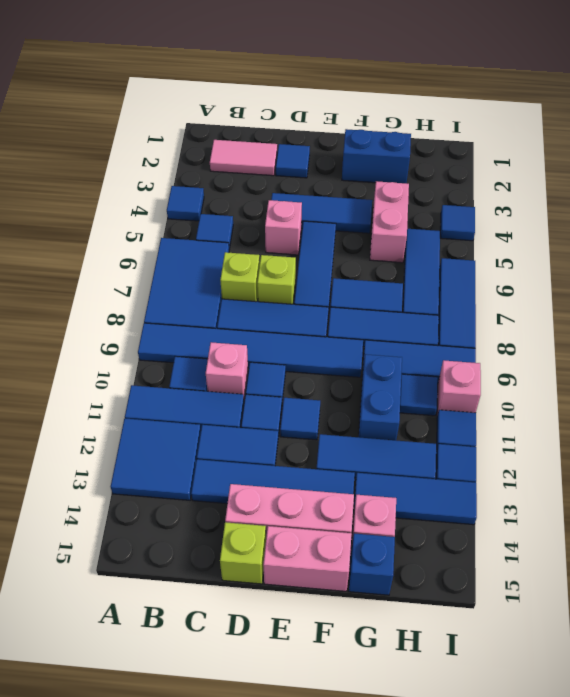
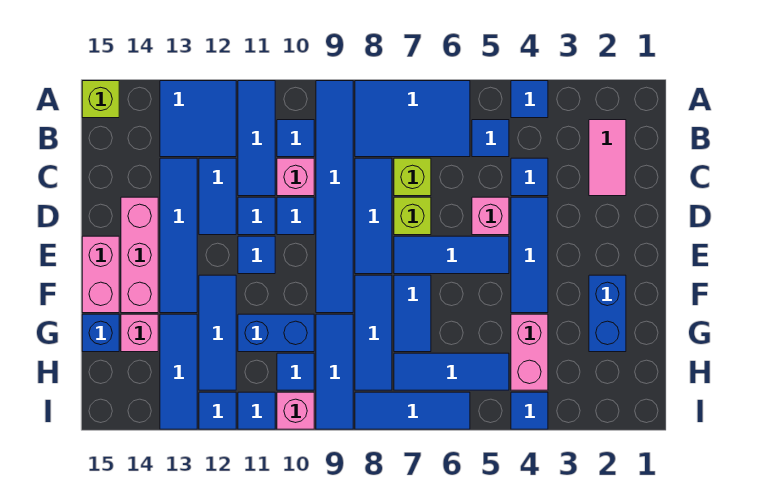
blue 1x1 tile [276,144,310,178] -> blue 1x1 tile moved to [511,158,548,196]
lime 1x1 brick [220,522,266,584] -> lime 1x1 brick moved to [82,81,119,118]
pink 1x2 brick [370,181,409,263] -> pink 1x2 brick turned to [511,314,548,390]

